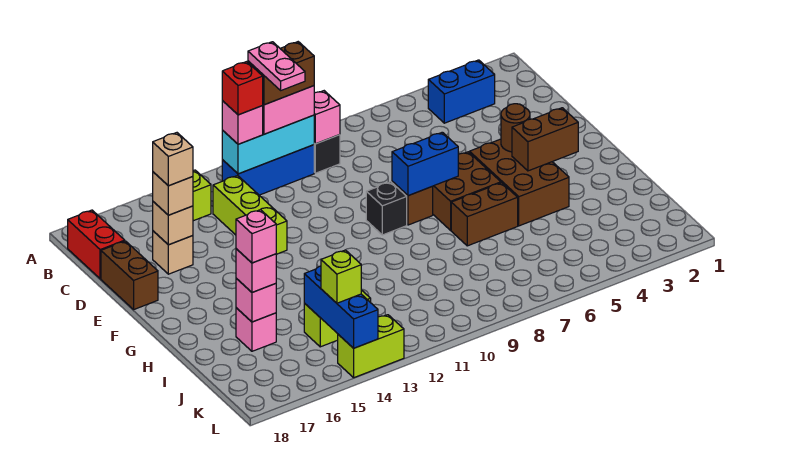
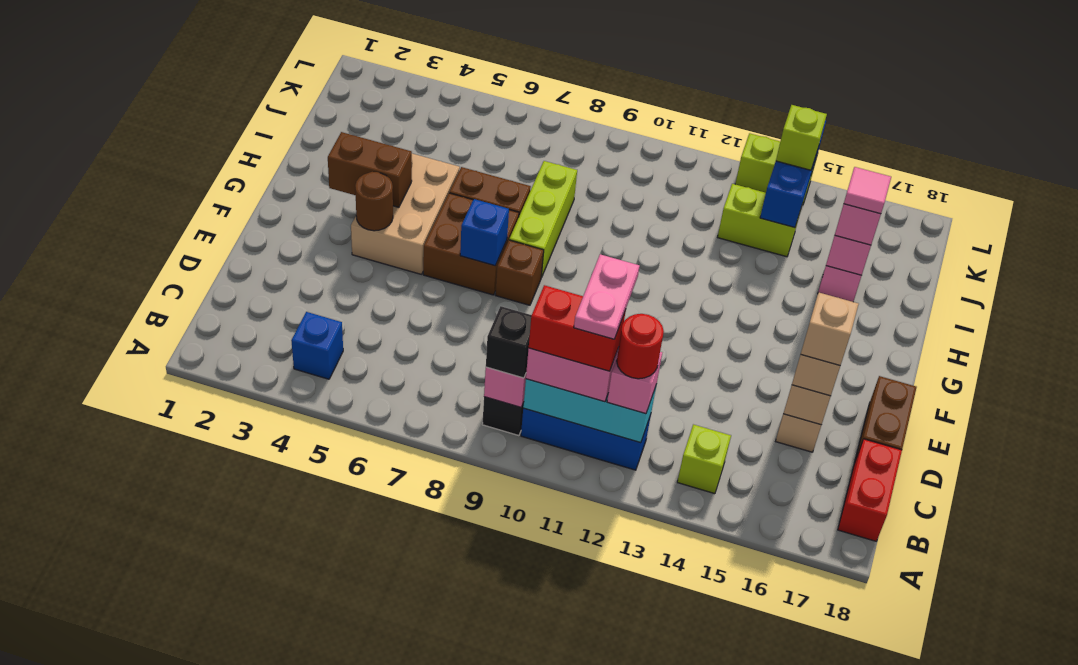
blue 1x2 brick [428,60,495,123] -> blue 1x1 brick [291,312,343,379]
brown 1x2 brick [248,42,314,105] -> red 1x2 brick [529,285,626,371]
red 1x1 brick [222,62,263,115] -> red 1x1 round brick [617,314,664,379]
lime 1x3 brick [213,176,287,254] -> lime 1x3 brick moved to [509,161,577,277]
brown 2x3 brick [470,139,569,226] -> tan 2x3 brick [351,154,460,274]
blue 1x2 brick [392,132,458,196] -> blue 1x1 brick [460,199,509,266]
black 1x1 brick [366,182,407,235] -> black 1x1 brick moved to [486,306,532,378]
pink 1x1 brick [236,210,276,263] -> pink 1x1 tile [844,167,891,214]

